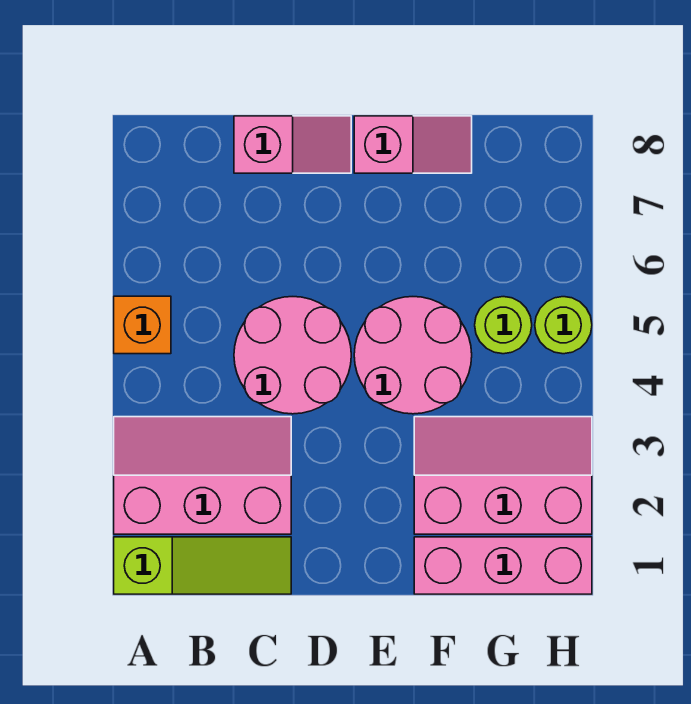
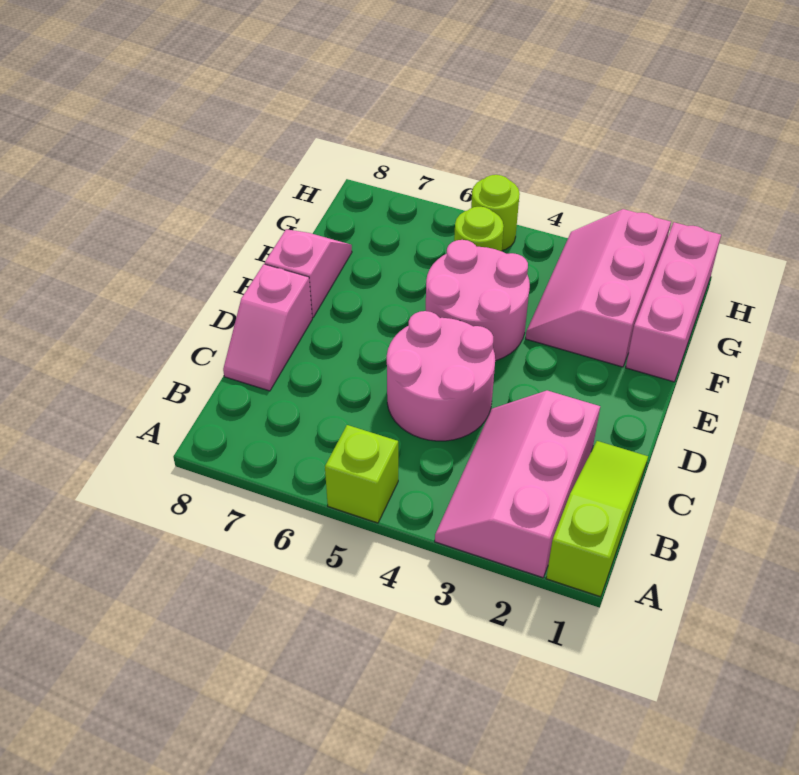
orange 1x1 brick [114,296,171,354] -> lime 1x1 brick [325,425,398,523]
pink 1x2 slope [234,116,351,173] -> pink 1x2 slope turned to [223,264,312,391]

